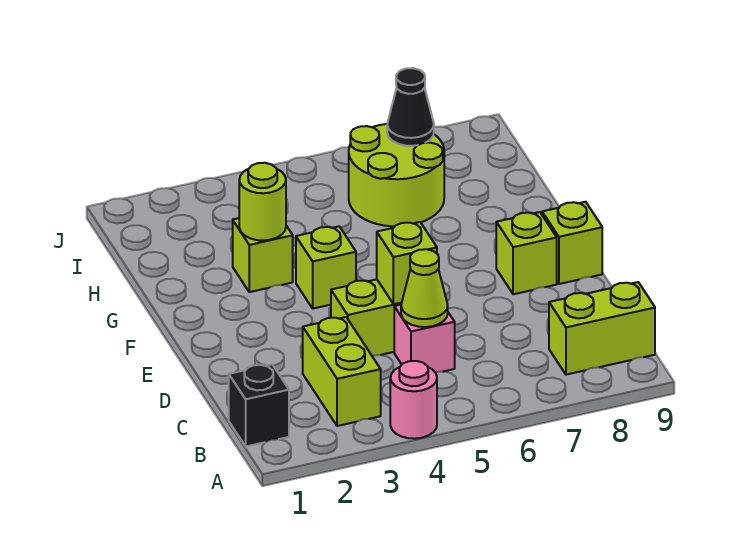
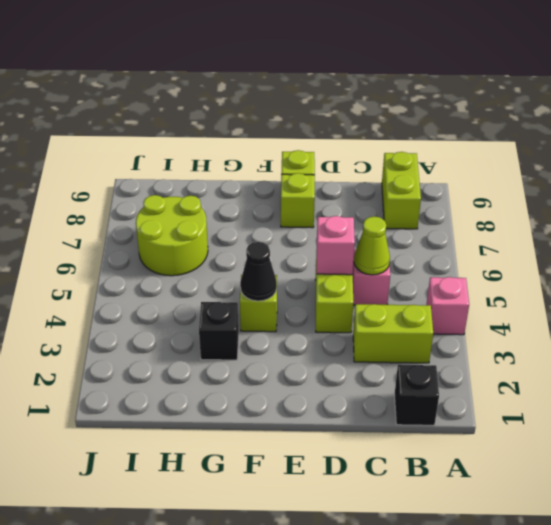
pink 1x1 round brick [390,361,437,439] -> pink 1x1 brick [426,277,469,335]
lime 1x1 brick [377,222,437,304] -> pink 1x1 brick [317,216,355,275]
lime 1x1 brick [233,218,293,292] -> black 1x1 brick [199,302,239,360]
lime 1x1 round brick [239,163,286,241] -> none
black 1x1 cone [387,68,434,146] -> black 1x1 cone moved to [240,242,277,301]

